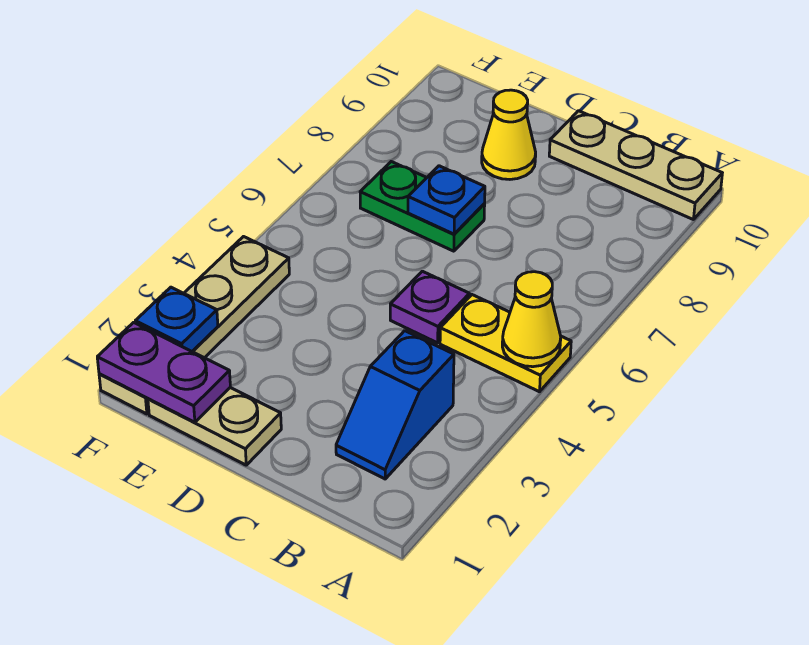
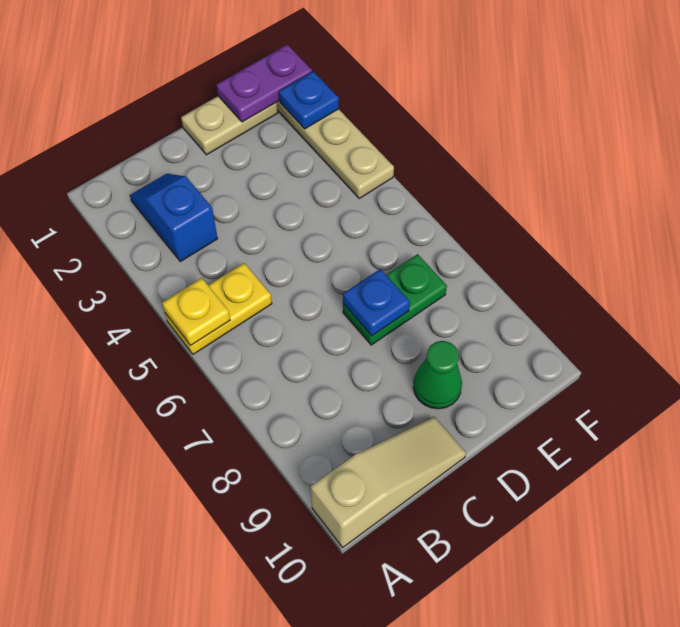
yellow 1x1 cone [502,272,561,367] -> yellow 1x1 plate [162,278,230,345]
tan 1x3 plate [549,111,722,220] -> tan 1x3 slope [311,417,466,547]
purple 1x1 plate [390,271,469,343] -> none
yellow 1x1 cone [482,90,536,179] -> green 1x1 cone [413,341,462,409]

